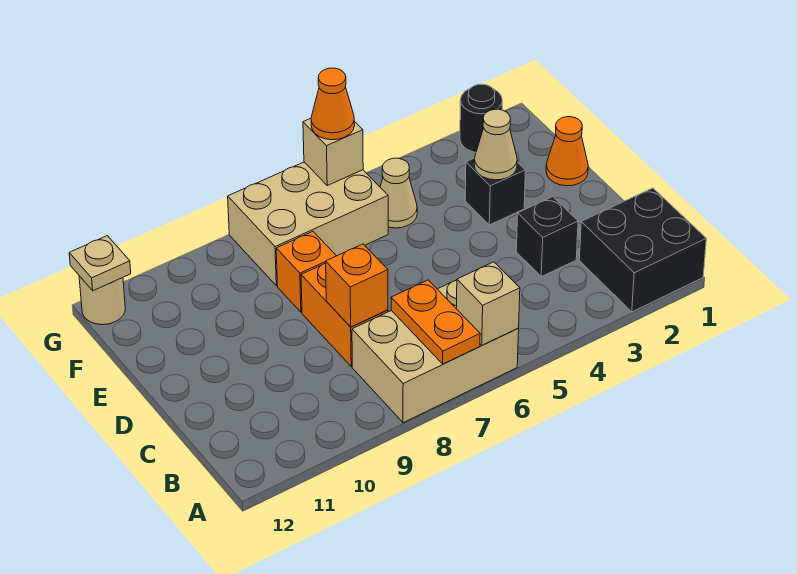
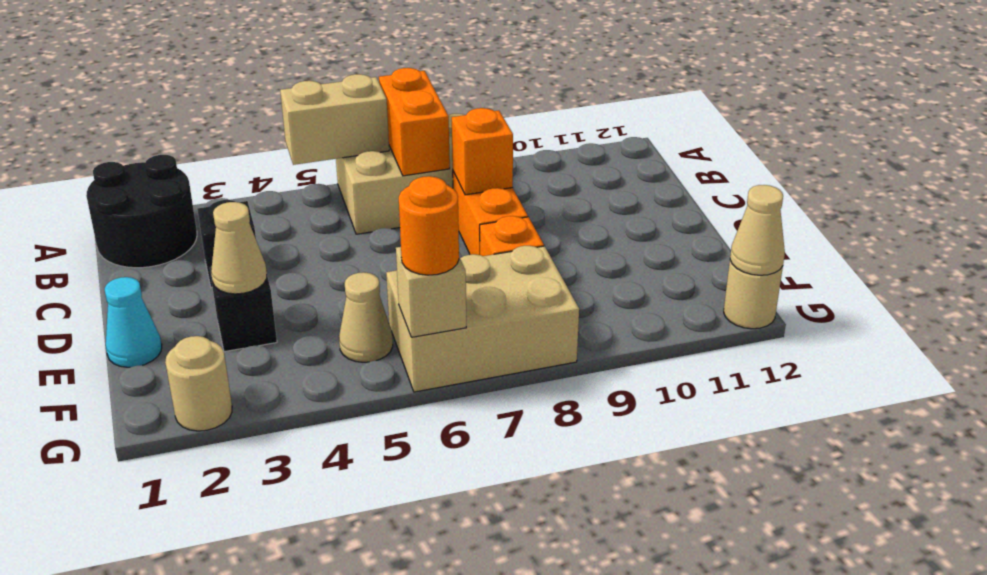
black 2x2 brick [579,188,706,312] -> black 2x2 round brick [86,155,197,268]
tan 1x1 brick [456,262,520,345] -> tan 1x2 brick [280,74,389,165]
orange 1x2 plate [391,280,480,364] -> orange 1x2 brick [379,68,450,176]
orange 1x1 cone [546,117,588,186] -> cyan 1x1 cone [105,277,162,367]
black 1x1 round brick [460,84,502,152] -> tan 1x1 round brick [165,336,232,431]
orange 1x1 cone [311,68,355,140] -> orange 1x1 round brick [399,176,459,275]
tan 1x1 plate [69,236,131,291] -> tan 1x1 cone [730,185,785,275]

